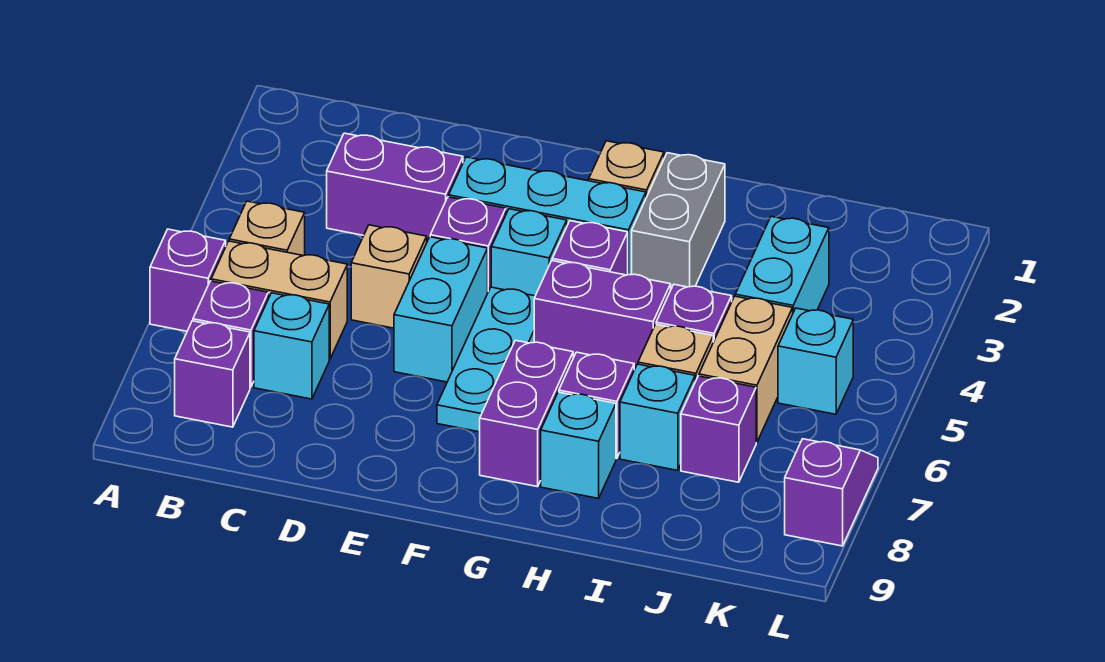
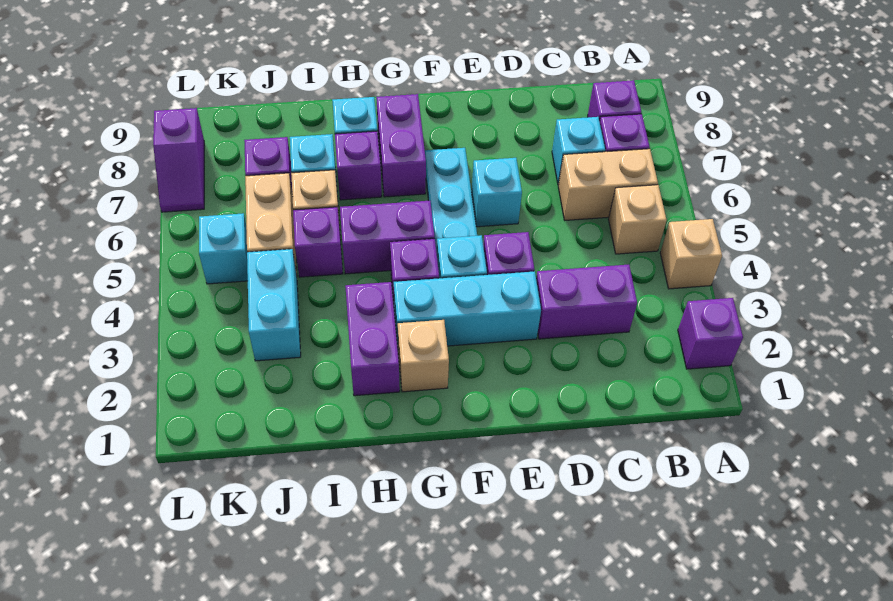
purple 1x1 brick [150,229,226,331] -> purple 1x1 brick moved to [678,298,743,369]
tan 1x1 brick [351,225,427,328] -> tan 1x1 brick moved to [660,219,722,289]
cyan 1x2 brick [394,237,488,382] -> cyan 1x1 brick [472,158,522,227]
grey 1x2 brick [632,153,725,289] -> purple 1x2 brick [345,282,400,396]

